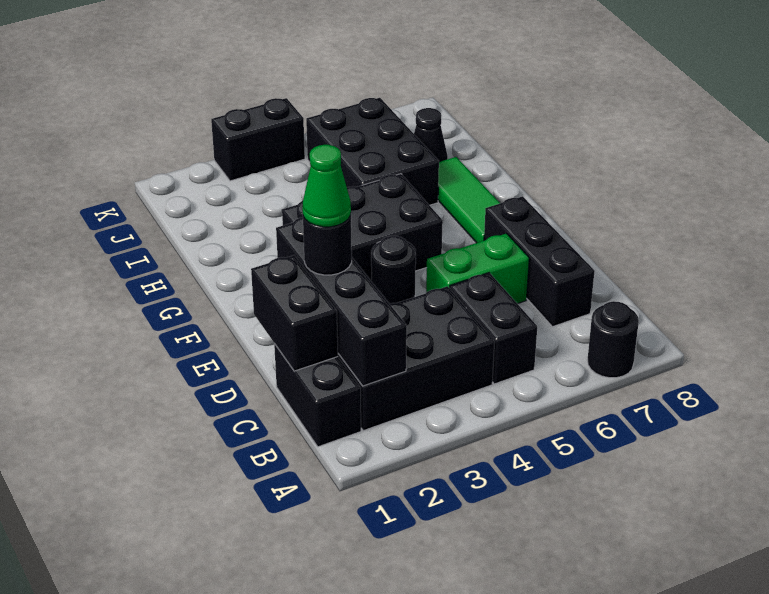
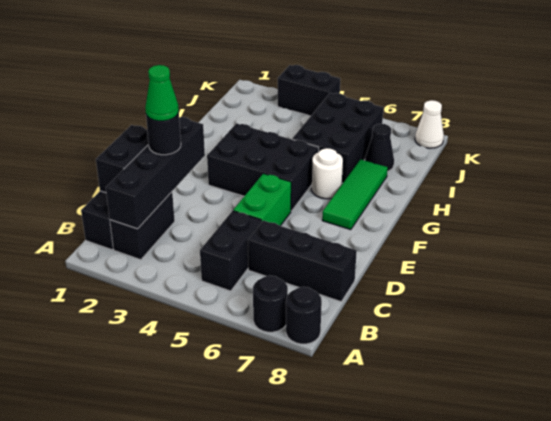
black 2x3 brick [338,286,495,431] -> black 1x2 brick [110,192,175,260]
black 1x3 brick [484,196,595,327] -> black 1x3 brick turned to [248,220,357,302]
green 1x2 brick [426,233,529,304] -> green 1x2 brick turned to [233,174,291,226]
black 1x1 round brick [371,236,416,304] -> black 1x1 round brick moved to [286,287,322,344]
none -> white 1x1 round brick [312,148,343,199]
none -> white 1x1 cone [415,100,444,148]

